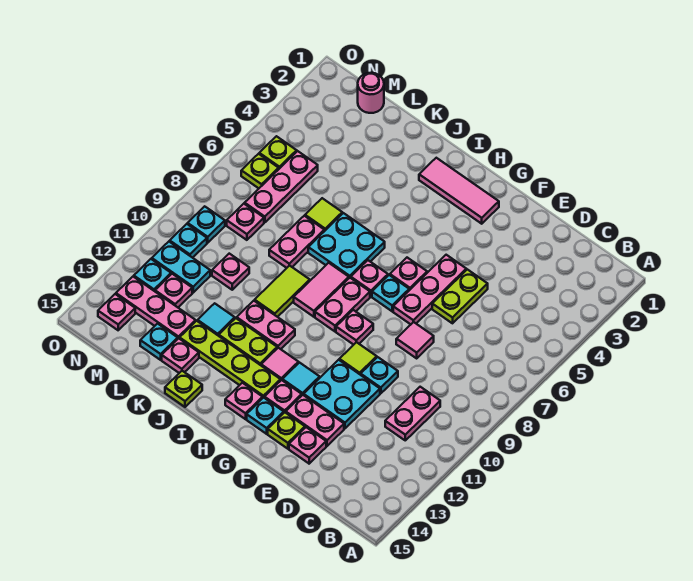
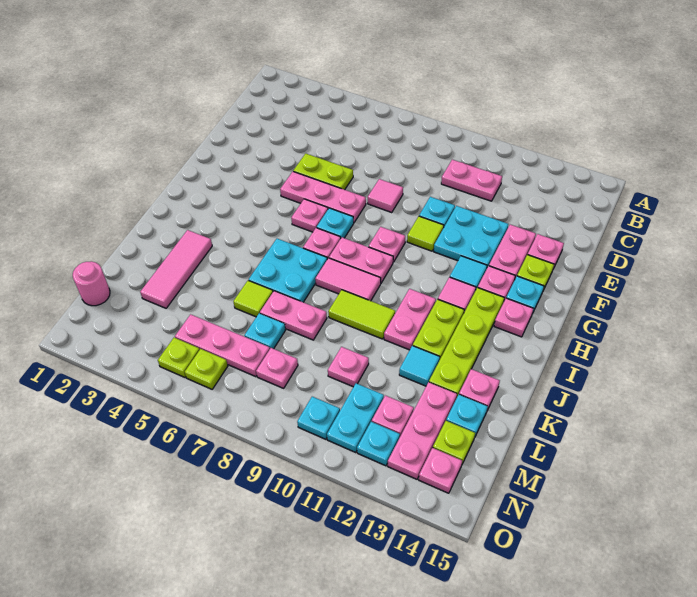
pink 1x3 tile [419,158,499,224] -> pink 1x3 tile moved to [140,230,212,308]
lime 1x1 plate [165,371,202,407] -> lime 1x1 plate moved to [433,421,475,464]
cyan 1x1 plate [188,206,225,243] -> cyan 1x1 plate moved to [244,313,285,349]

